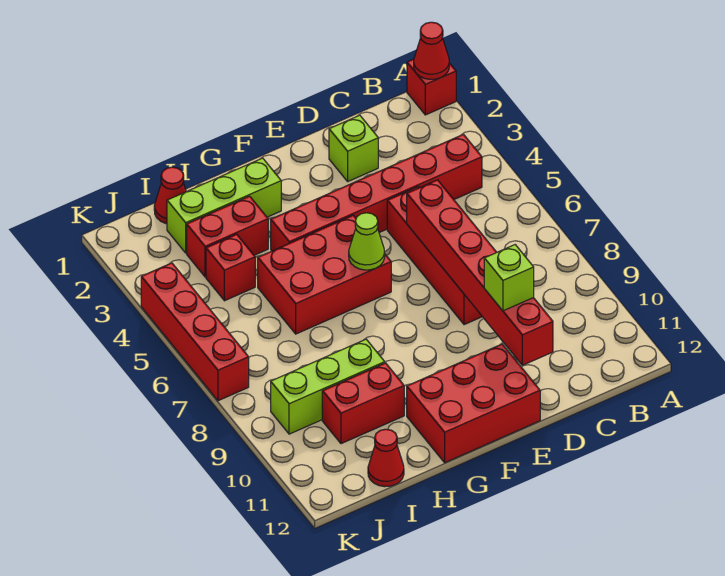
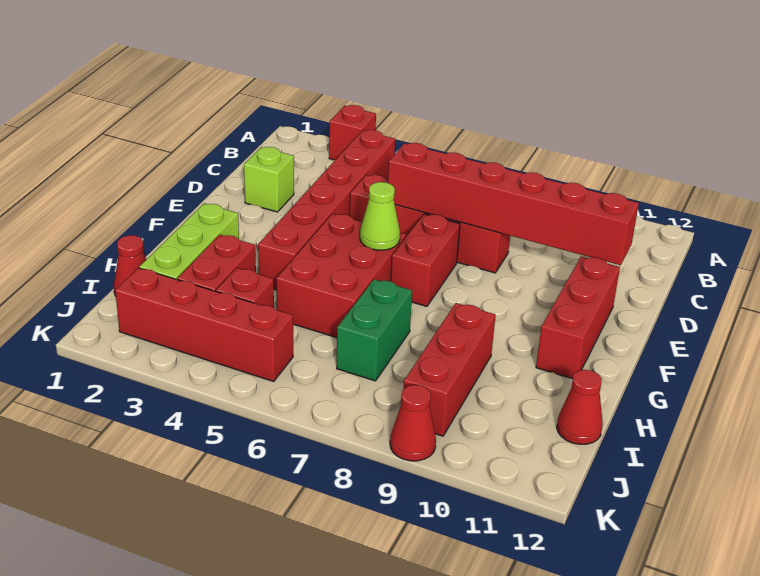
red 1x1 brick [407,59,456,115] -> red 1x1 brick moved to [329,105,376,160]
red 1x1 cone [414,22,449,79] -> red 1x1 cone moved to [390,385,436,461]
lime 1x1 brick [484,245,534,311] -> none
red 2x3 brick [407,344,540,463] -> red 1x3 brick [536,256,620,379]
none -> green 1x2 brick [337,279,412,381]
lime 1x3 brick [271,339,385,434] -> red 1x3 brick [404,303,496,436]
red 1x2 brick [322,363,404,444] -> red 1x2 brick moved to [391,214,460,306]
red 1x4 brick [141,263,249,401] -> red 1x4 brick moved to [115,268,293,381]

